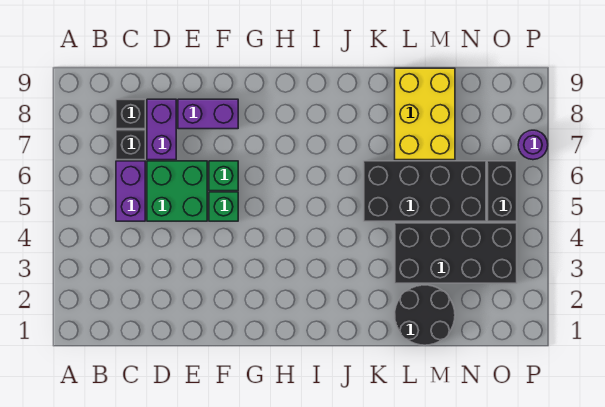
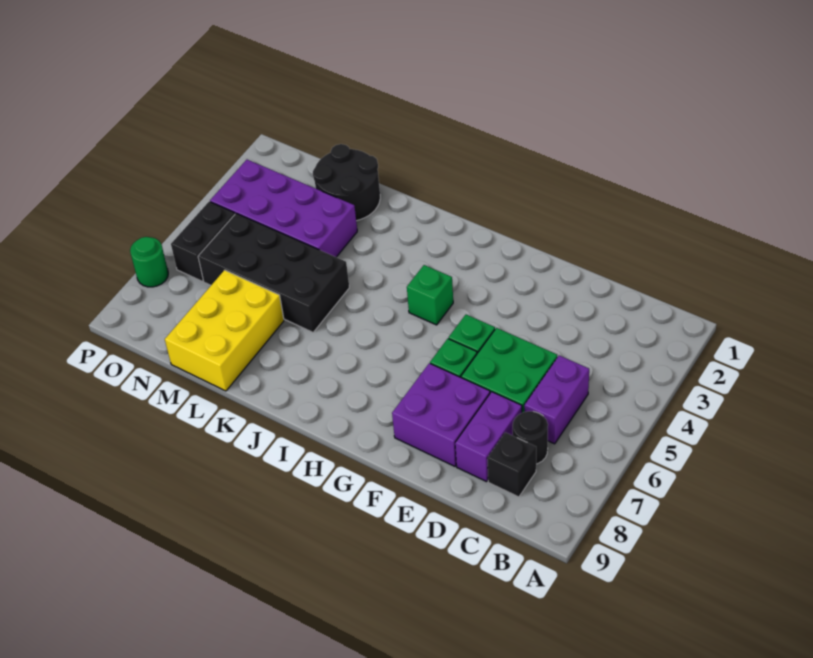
black 1x1 brick [116,130,145,160] -> black 1x1 round brick [513,411,548,464]
purple 1x2 brick [178,99,238,129] -> purple 2x2 brick [392,363,490,466]
none -> green 1x1 brick [407,265,453,325]
black 2x4 brick [395,223,517,283] -> purple 2x4 brick [210,160,357,257]
purple 1x1 round brick [518,130,548,160] -> green 1x1 round brick [130,237,168,287]

